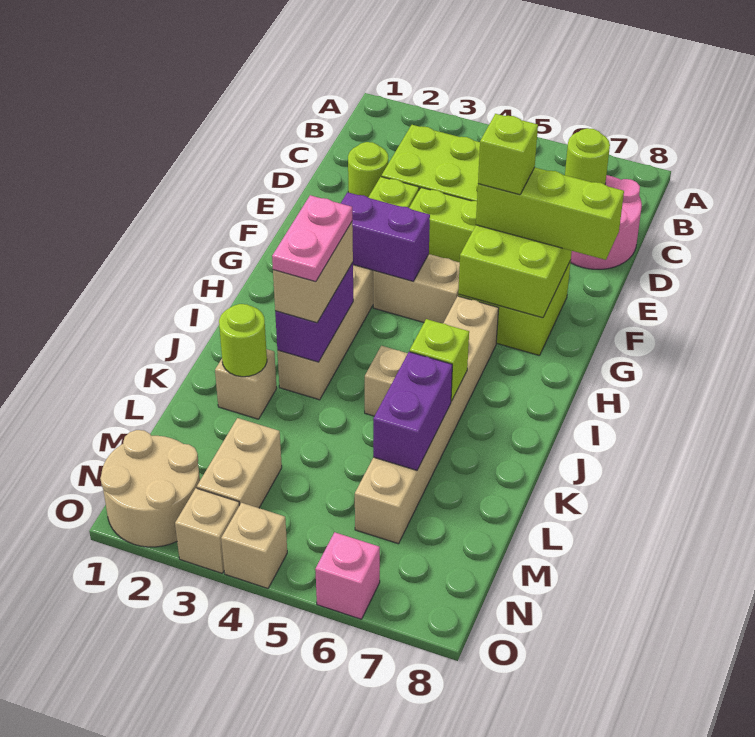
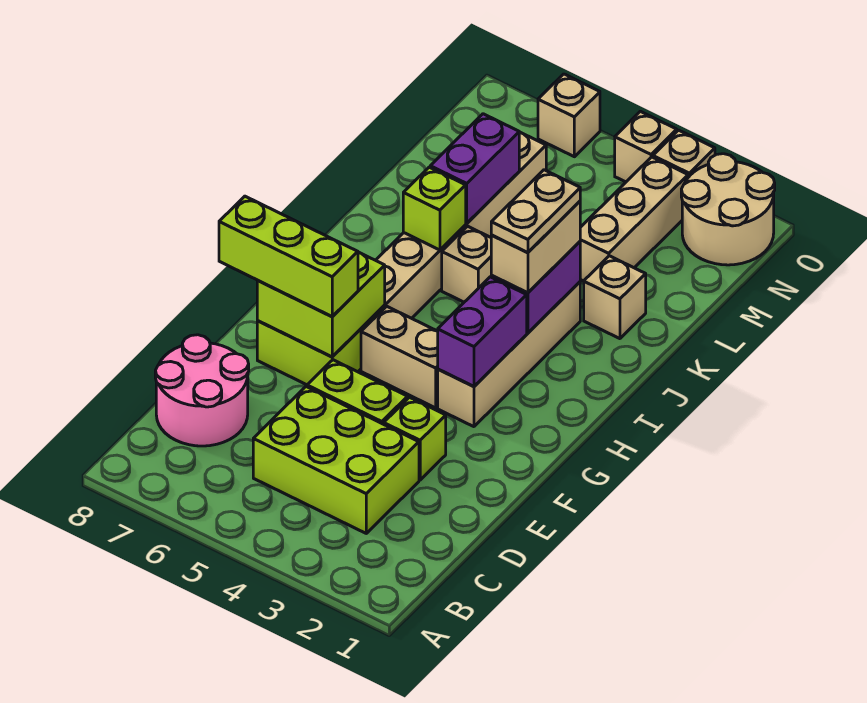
lime 1x1 round brick [565,128,610,184] -> none
lime 1x1 round brick [348,142,388,197] -> none
lime 1x1 brick [478,114,538,195] -> none
purple 1x2 brick [341,192,430,281] -> purple 1x2 brick turned to [438,277,527,387]
pink 1x2 plate [272,195,352,282] -> tan 1x2 plate [491,170,580,252]
lime 1x1 round brick [219,304,267,377] -> none
tan 1x2 brick [197,418,282,508] -> tan 1x3 brick [580,157,688,281]
pink 1x1 brick [315,532,380,619] -> tan 1x1 brick [538,74,600,157]

